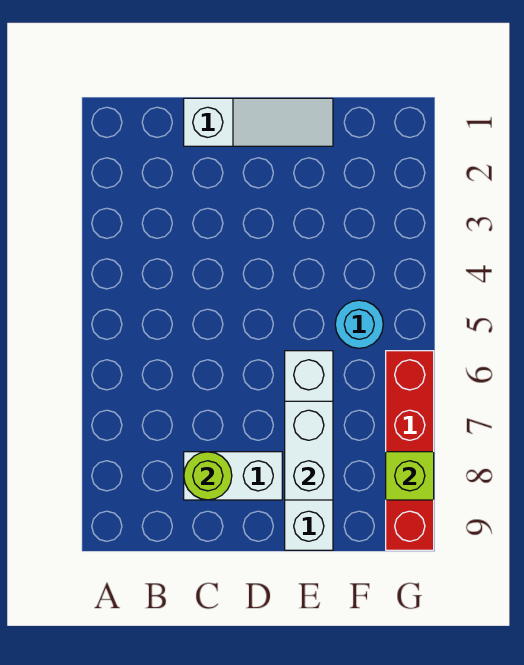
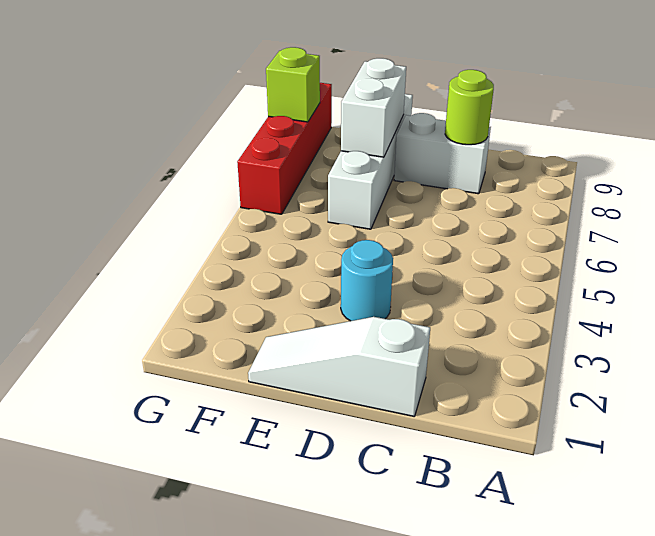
cyan 1x1 round brick [335,300,383,348] -> cyan 1x1 round brick moved to [341,240,393,321]

